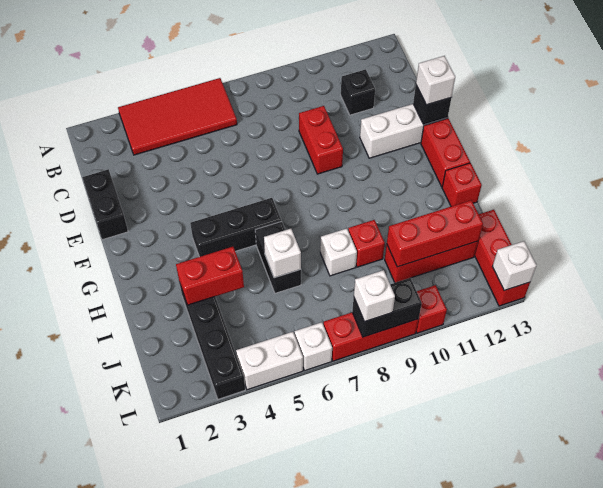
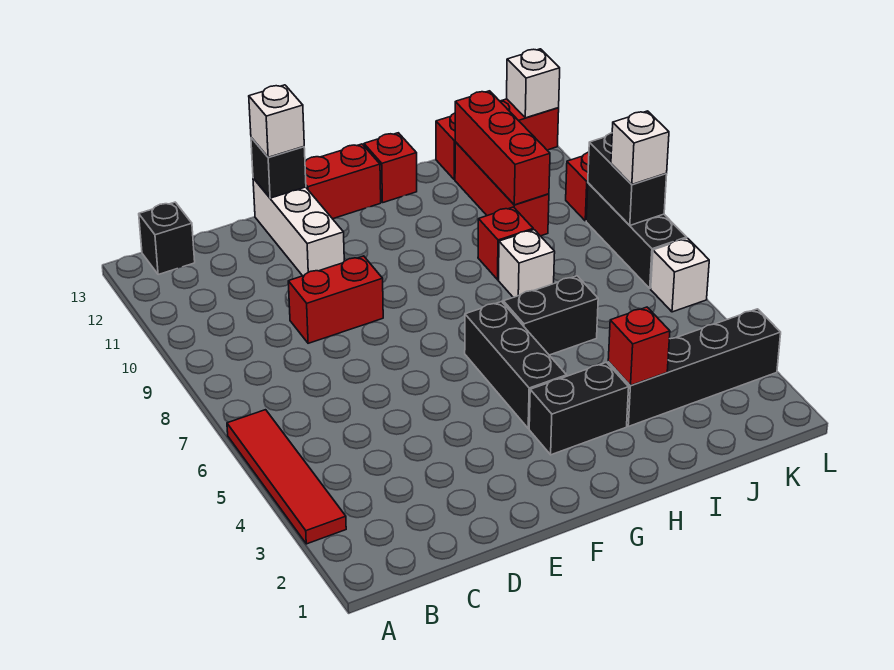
red 2x4 tile [118,78,237,155] -> red 1x4 tile [227,410,346,544]
black 1x1 brick [341,69,375,115] -> black 1x1 brick moved to [139,202,195,275]
black 1x2 brick [82,169,128,240] -> black 1x2 brick moved to [529,362,629,455]
red 1x2 brick [176,247,244,305] -> red 1x1 brick [608,307,670,386]
white 1x1 brick [264,229,301,278] -> none
white 1x2 brick [236,332,303,390] -> none
red 1x3 brick [323,313,419,361] -> black 1x3 brick [586,183,687,288]

